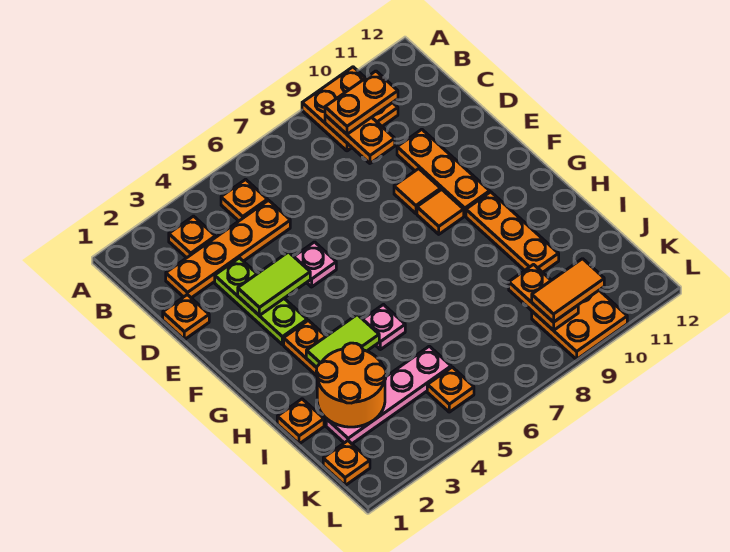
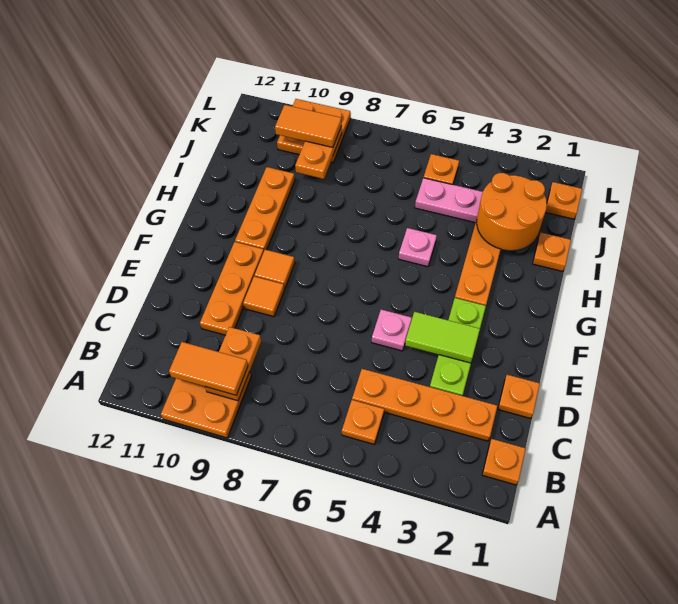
orange 1x1 plate [169,216,215,258] -> orange 1x1 plate moved to [482,439,526,485]
orange 1x2 plate [325,71,398,134] -> orange 1x2 tile [169,342,248,395]
lime 1x2 tile [306,315,379,367] -> none

